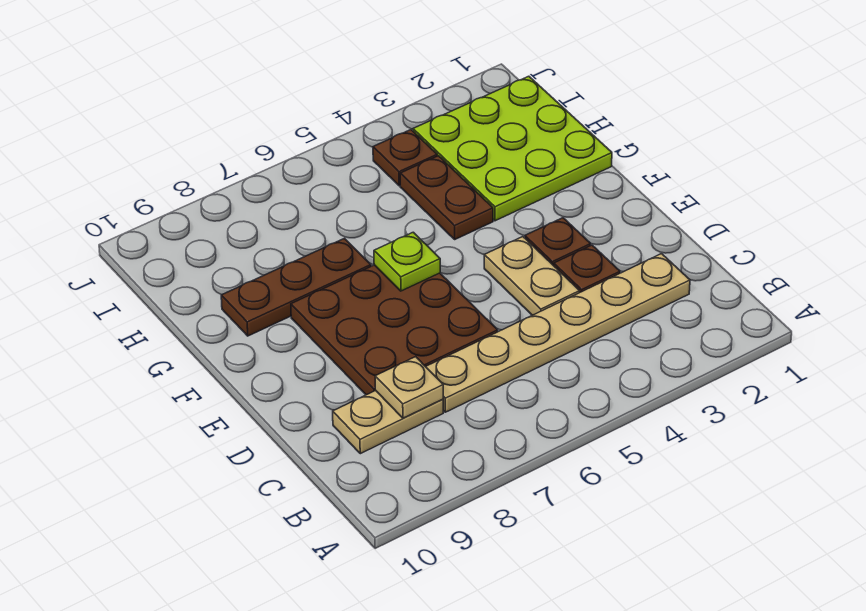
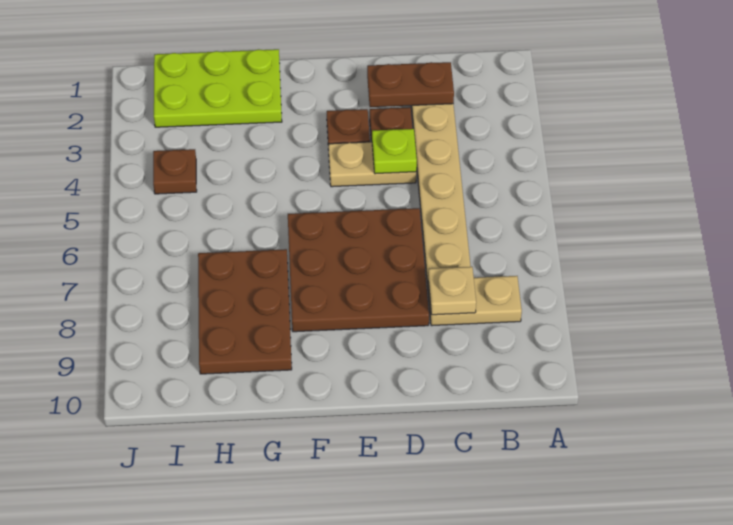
tan 1x2 plate [333,391,443,454] -> tan 1x2 plate turned to [428,276,522,326]
lime 1x1 plate [374,232,440,291] -> lime 1x1 plate moved to [372,129,417,174]
lime 3x3 plate [413,76,612,221] -> lime 2x3 plate [154,49,282,127]
brown 1x2 plate [400,156,493,239] -> brown 1x2 plate moved to [367,62,454,107]
brown 1x3 plate [221,238,371,336] -> brown 2x3 plate [198,249,292,374]

